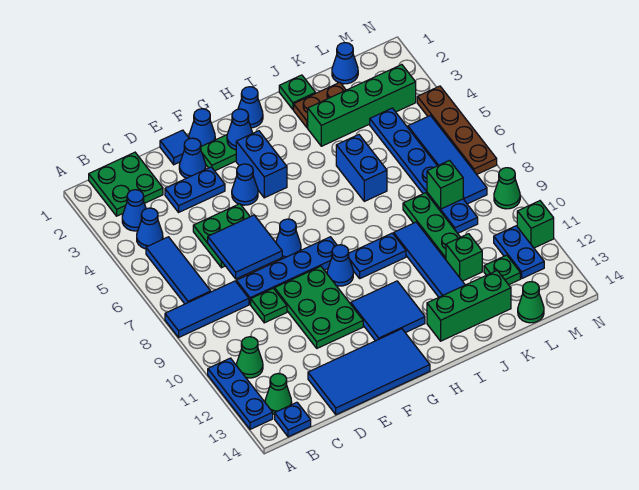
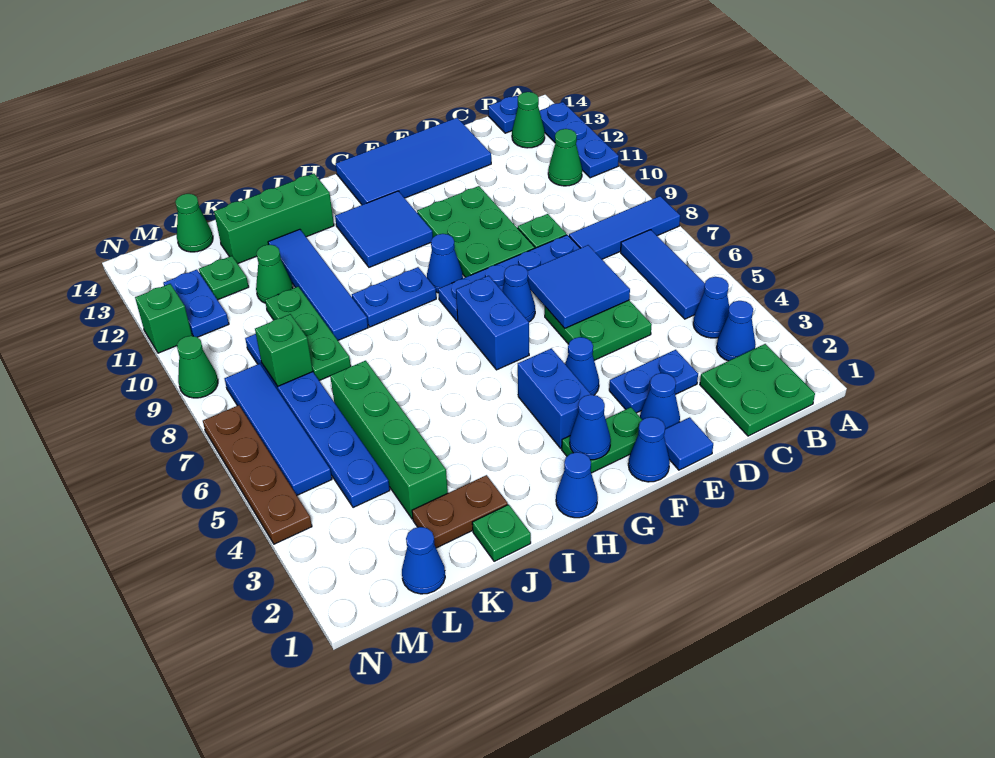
green 1x4 brick [308,65,416,146] -> green 1x4 brick turned to [330,361,448,519]
blue 1x2 brick [336,135,387,201] -> blue 1x2 brick moved to [456,276,529,370]
green 1x1 brick [446,234,482,281] -> green 1x1 cone [256,245,293,303]

